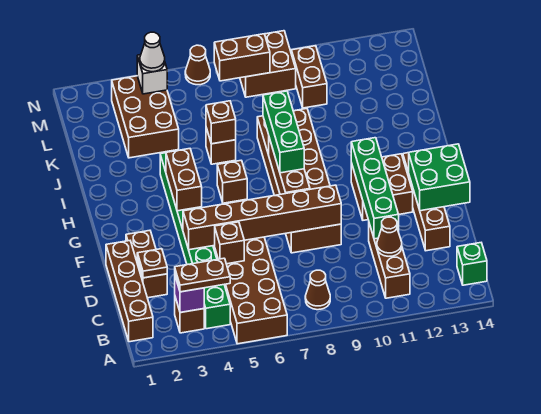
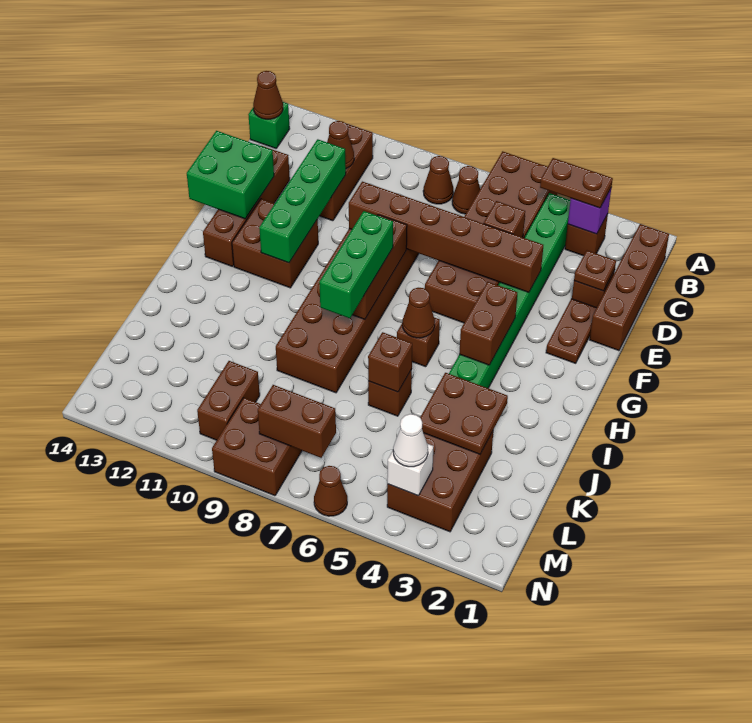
none -> brown 1x1 cone [452,166,480,214]
none -> brown 1x1 cone [253,71,283,119]
none -> brown 1x1 cone [403,288,435,338]
none -> brown 2x2 plate [420,373,508,454]

